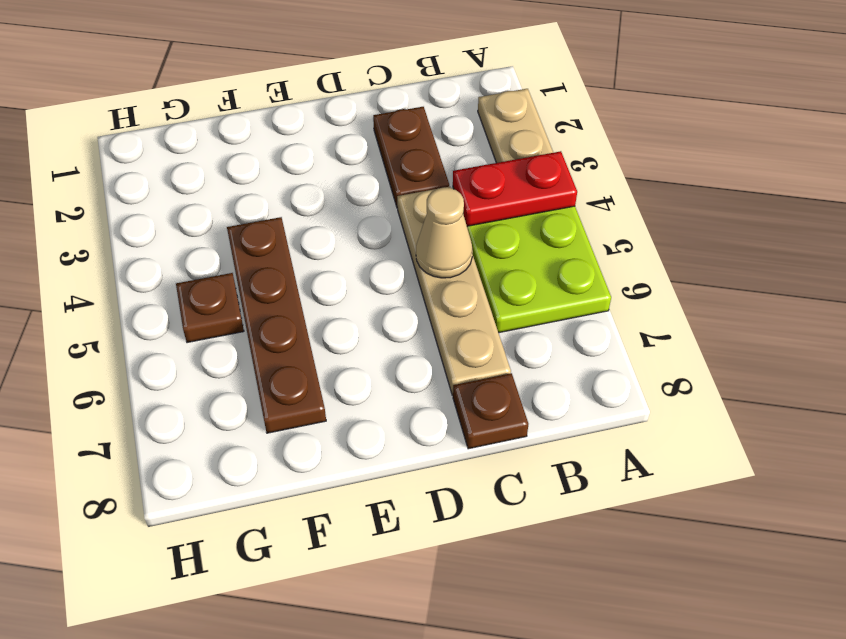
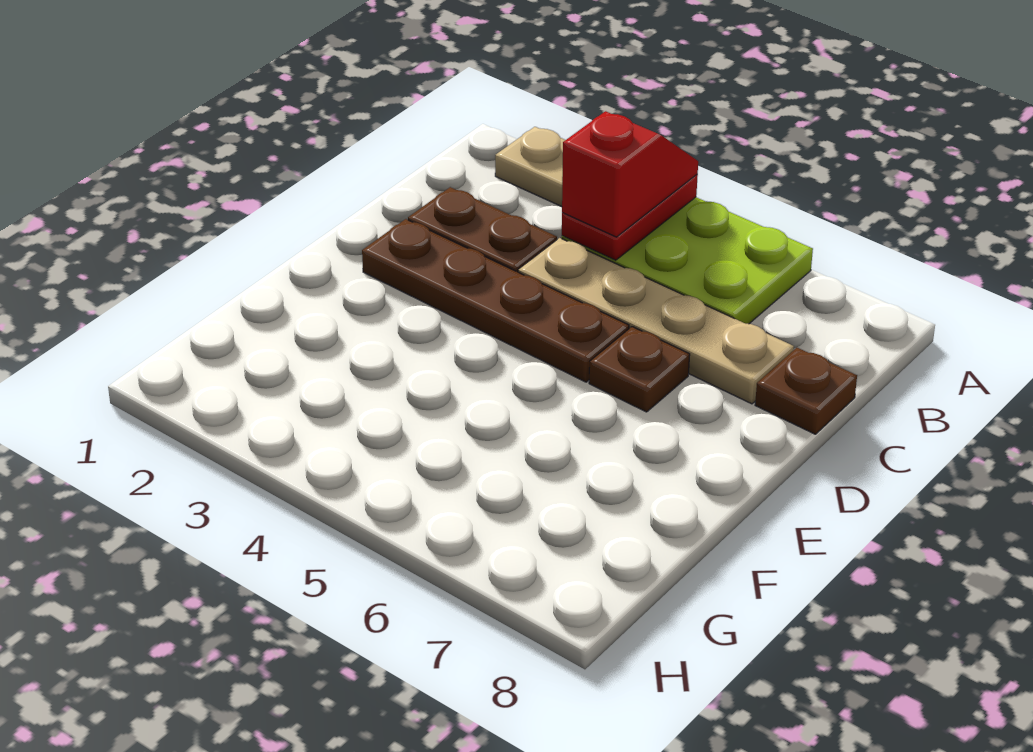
none -> red 1x2 slope [562,111,698,237]
tan 1x1 cone [416,187,473,278] -> none
brown 1x4 plate [227,217,326,433] -> brown 1x4 plate moved to [362,219,629,382]
brown 1x1 plate [176,273,244,343] -> brown 1x1 plate moved to [589,327,690,412]

